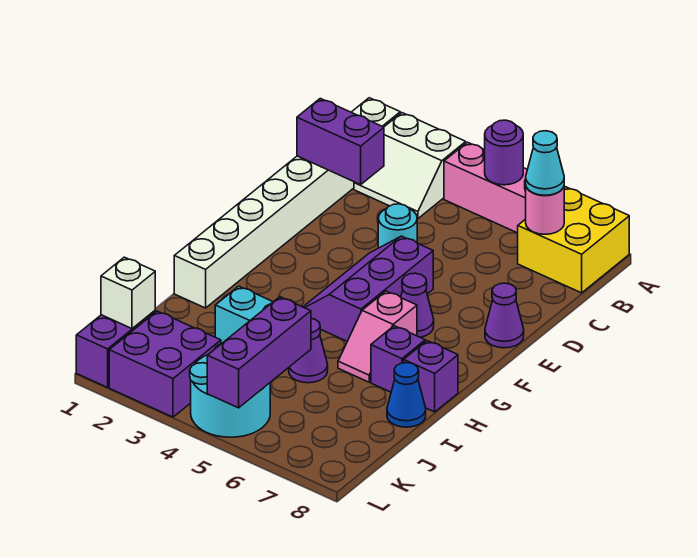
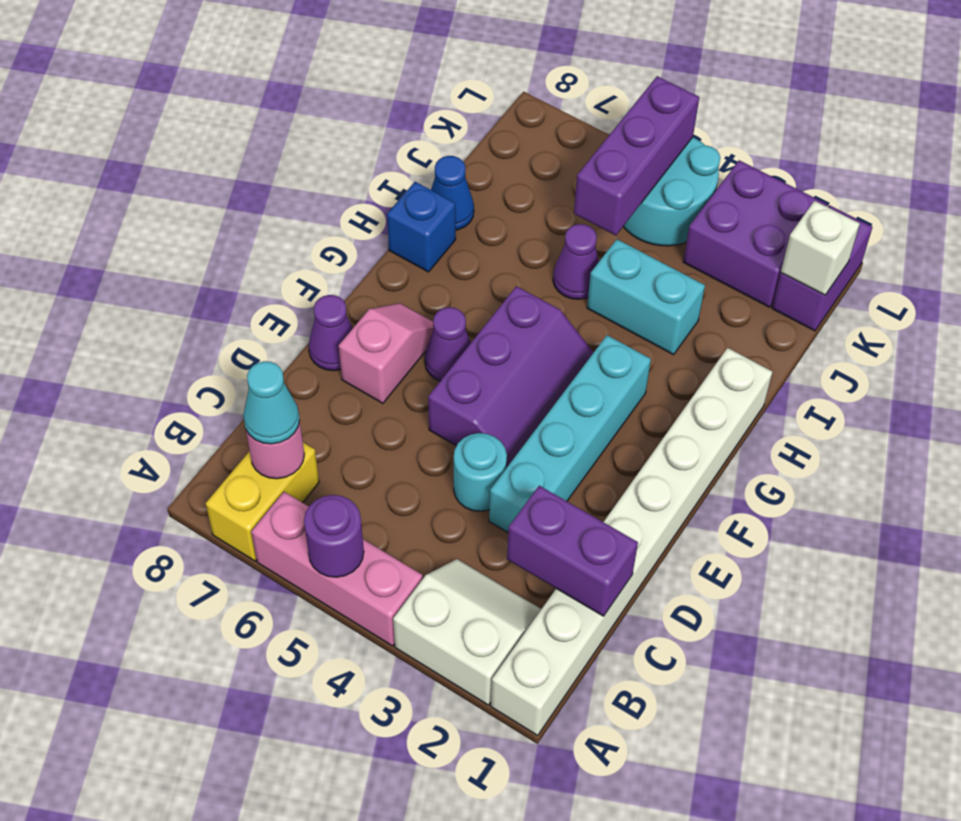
yellow 2x2 brick [518,187,629,293] -> yellow 1x2 brick [206,443,319,561]
none -> cyan 1x4 brick [489,335,651,532]
pink 1x2 slope [338,291,417,382] -> pink 1x2 slope moved to [339,303,434,403]
purple 1x1 brick [371,326,425,392] -> none
purple 1x1 brick [404,341,458,412] -> blue 1x1 brick [387,182,456,272]

